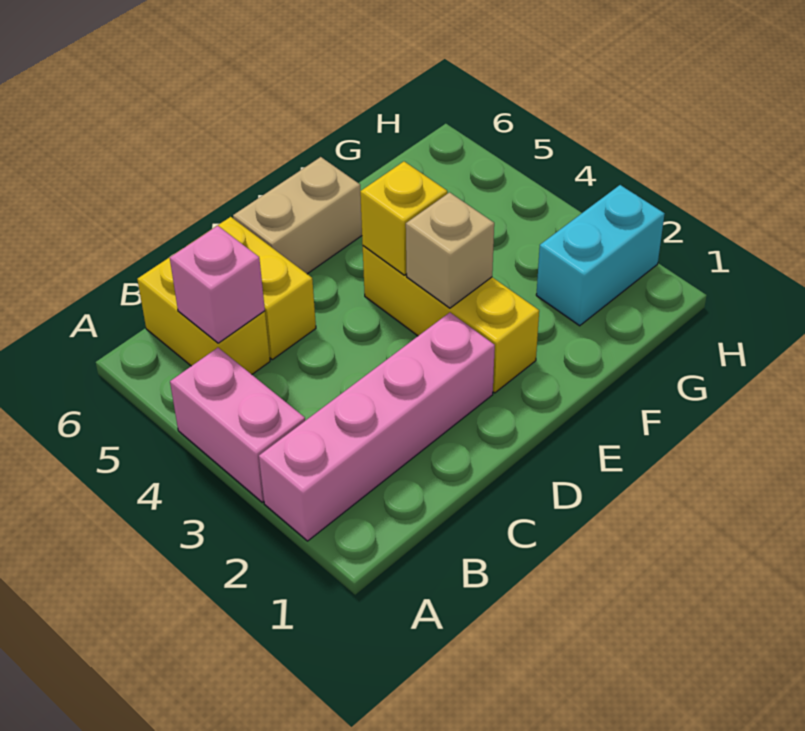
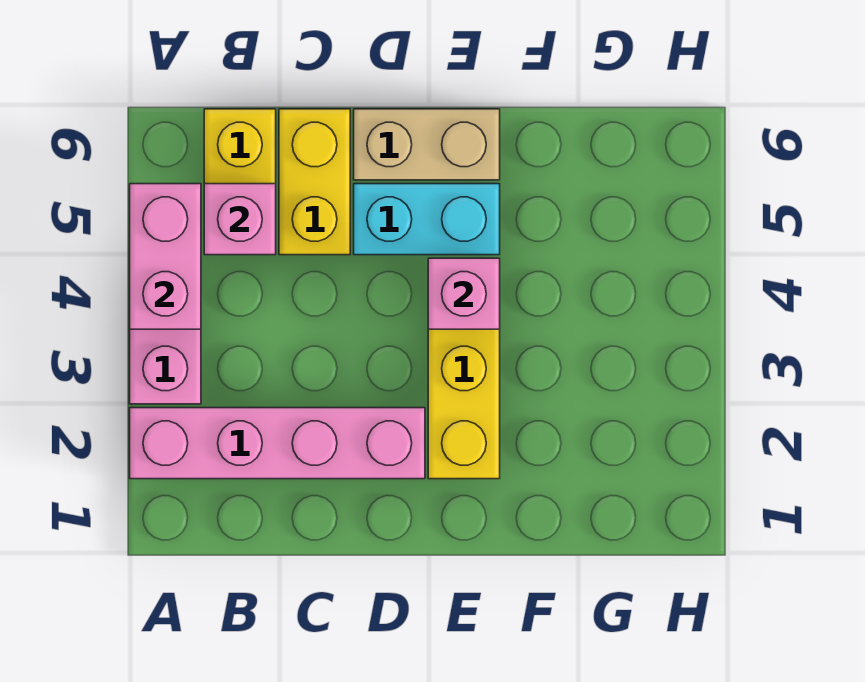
none -> pink 1x2 brick [130,184,201,329]
tan 1x1 brick [406,192,494,308] -> none
yellow 1x1 brick [360,162,447,275] -> pink 1x1 brick [428,258,500,329]
cyan 1x2 brick [536,185,665,326] -> cyan 1x2 brick moved to [354,184,500,255]

